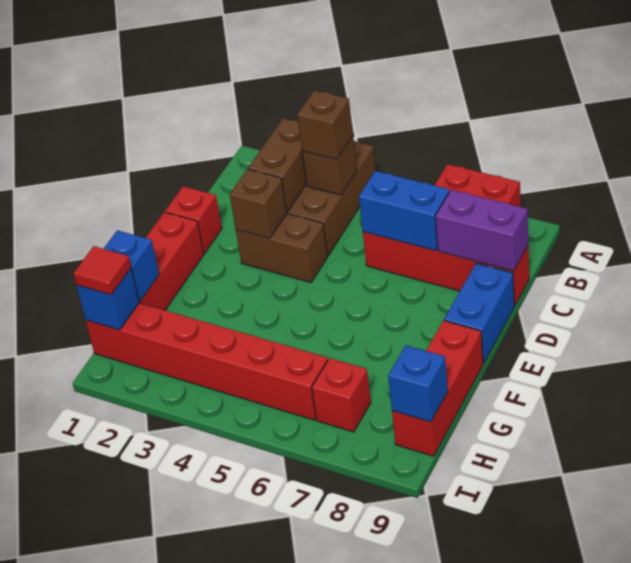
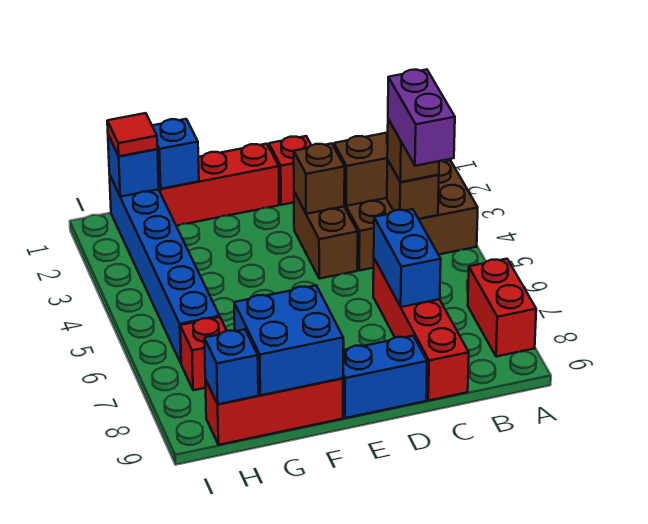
purple 1x2 brick [436,190,528,271] -> purple 1x2 brick moved to [388,70,455,166]
none -> blue 2x2 brick [234,286,343,395]
red 1x6 brick [86,303,328,420] -> blue 1x6 brick [110,176,220,363]

